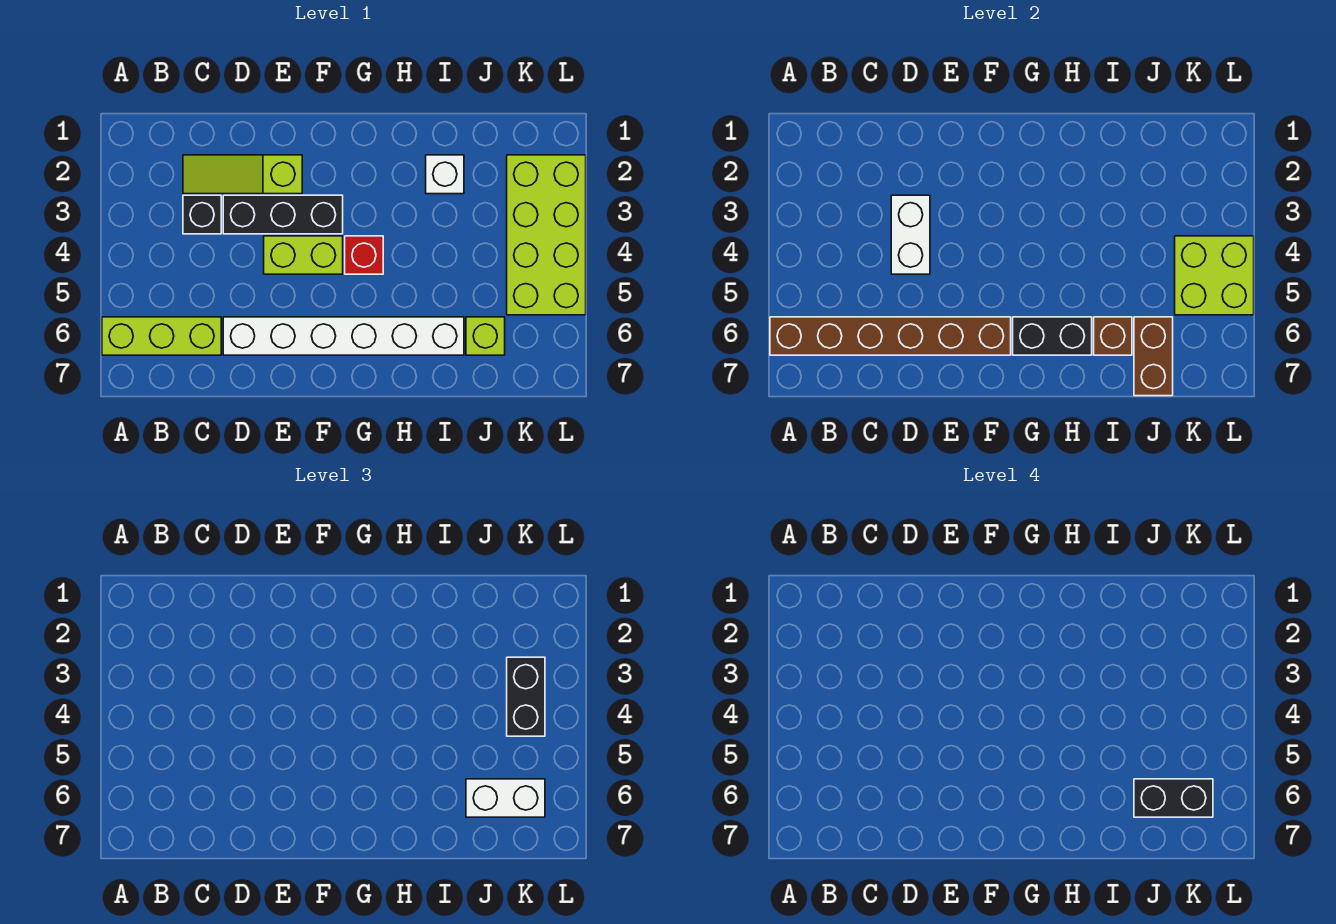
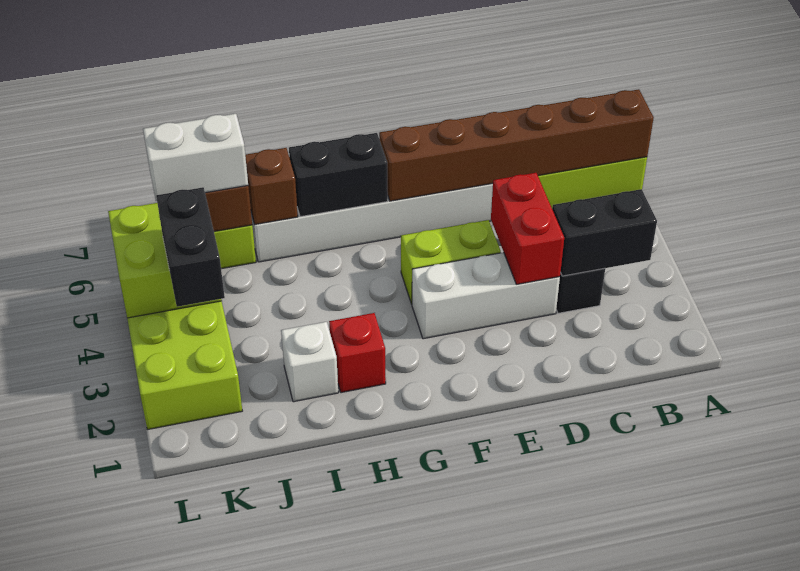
lime 1x3 slope [183,155,302,194] -> none
black 1x3 brick [223,195,343,234] -> white 1x3 brick [412,252,560,339]
white 1x2 brick [891,195,930,274] -> red 1x2 brick [491,173,564,284]
red 1x1 brick [345,236,383,274] -> red 1x1 brick moved to [329,313,386,393]
black 1x2 brick [1134,779,1213,817] -> black 1x2 brick moved to [552,189,657,276]

